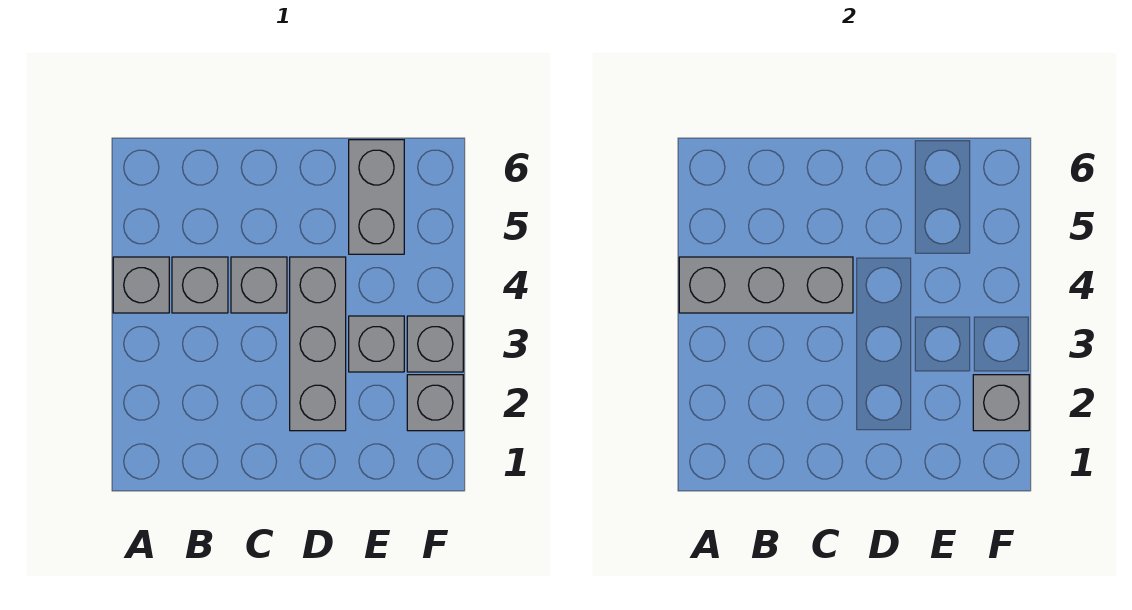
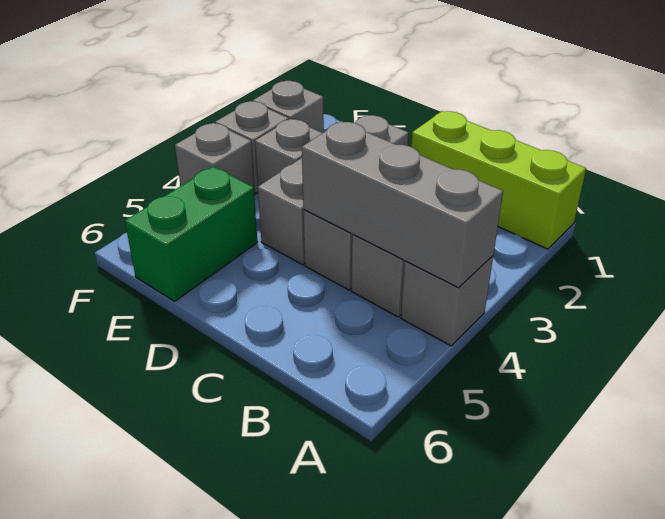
none -> lime 1x3 brick [411,111,586,249]
grey 1x2 brick [349,140,404,254] -> green 1x2 brick [125,167,258,301]
grey 1x1 brick [973,375,1029,431] -> grey 1x1 brick moved to [175,123,255,195]

